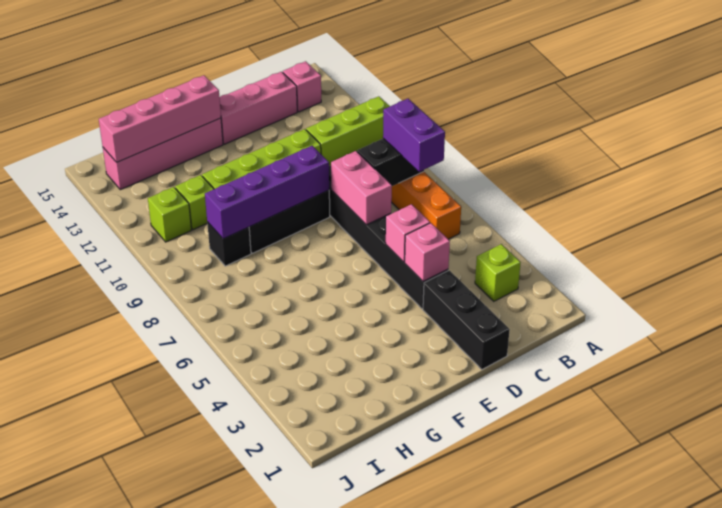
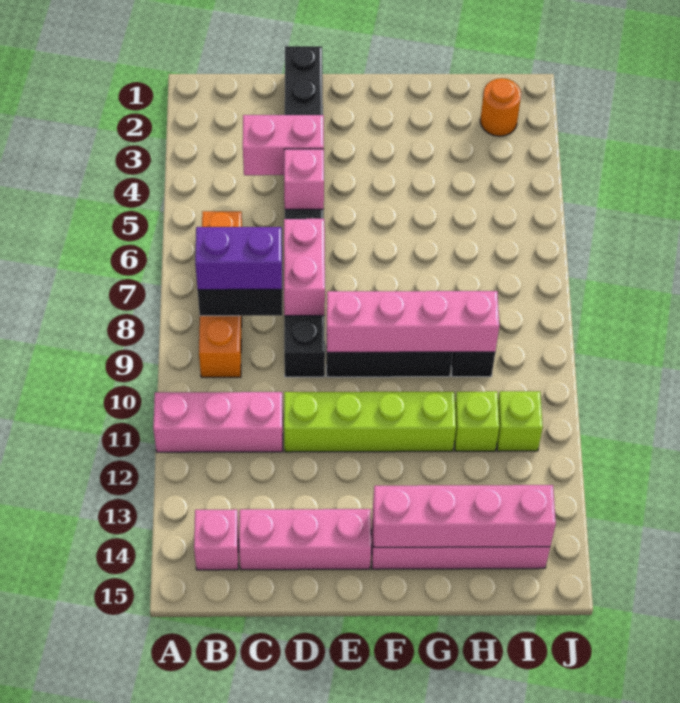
lime 1x3 brick [306,96,390,166] -> pink 1x3 brick [153,392,283,452]
lime 1x1 brick [475,244,521,301] -> none
purple 1x2 brick [383,99,445,172] -> purple 1x2 brick turned to [195,227,282,290]
pink 1x1 brick [405,223,450,282] -> pink 1x2 brick [243,115,324,175]
purple 1x4 brick [205,146,329,239] -> pink 1x4 brick [327,291,499,352]
none -> orange 1x1 round brick [480,78,521,136]

